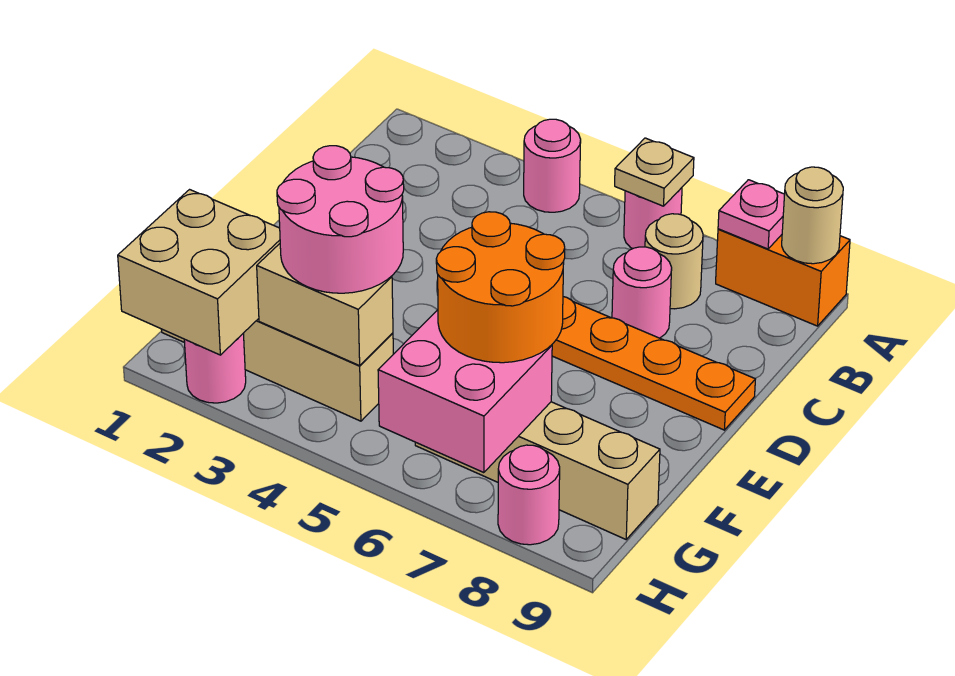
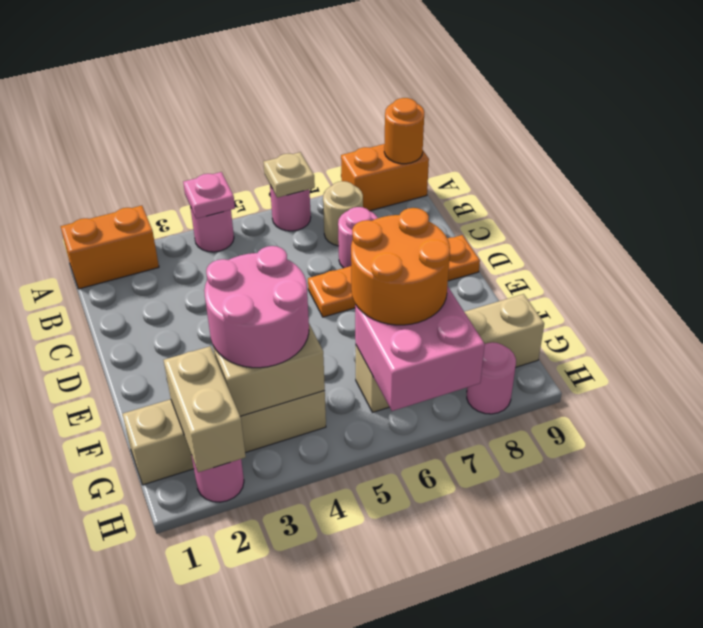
none -> orange 1x2 brick [60,206,159,289]
pink 1x1 plate [718,180,785,249] -> pink 1x1 plate moved to [183,172,235,219]
tan 1x1 round brick [782,167,843,264] -> orange 1x1 round brick [384,98,424,164]
tan 2x2 brick [118,190,280,355] -> tan 1x2 brick [164,346,246,472]

